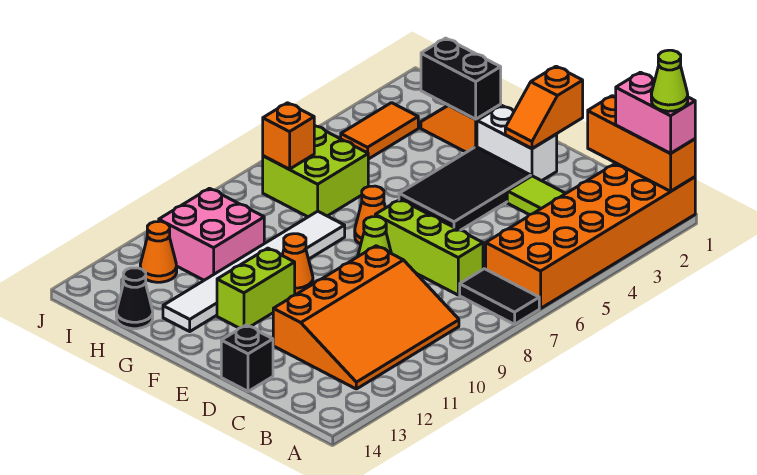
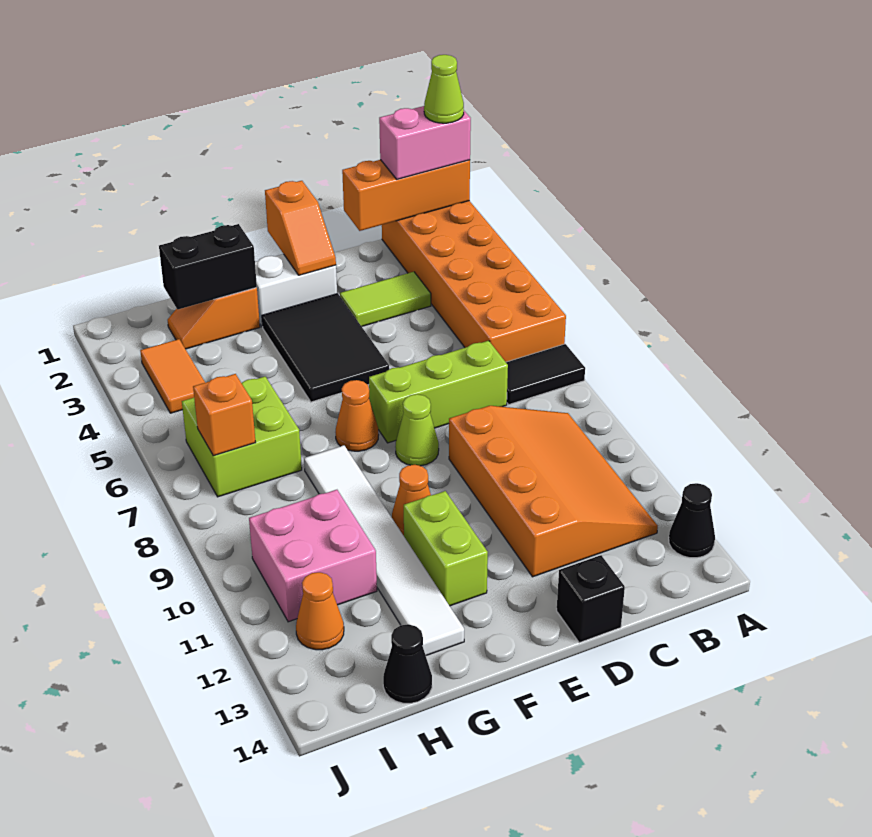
none -> black 1x1 cone [669,483,715,558]

